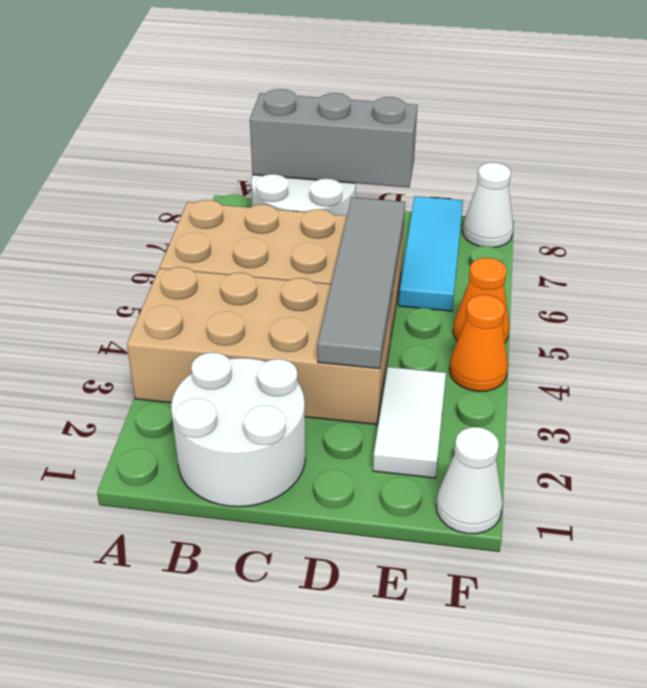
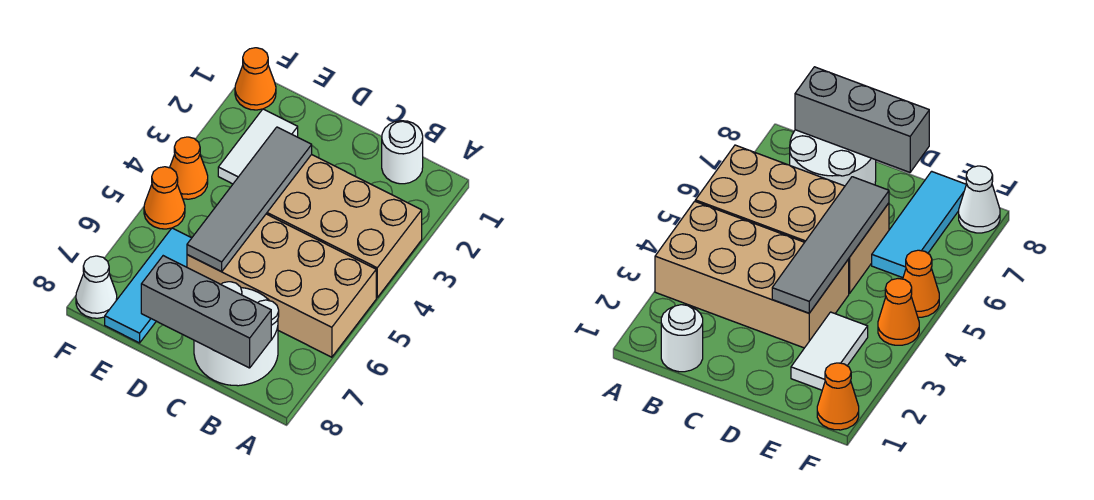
white 2x2 round brick [171,352,305,507] -> white 1x1 round brick [382,121,423,184]
white 1x1 cone [436,427,503,534] -> orange 1x1 cone [235,48,276,110]

